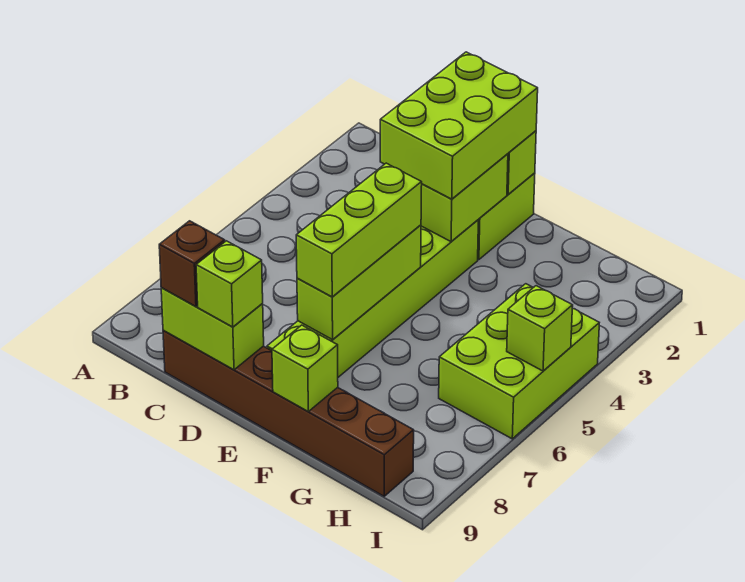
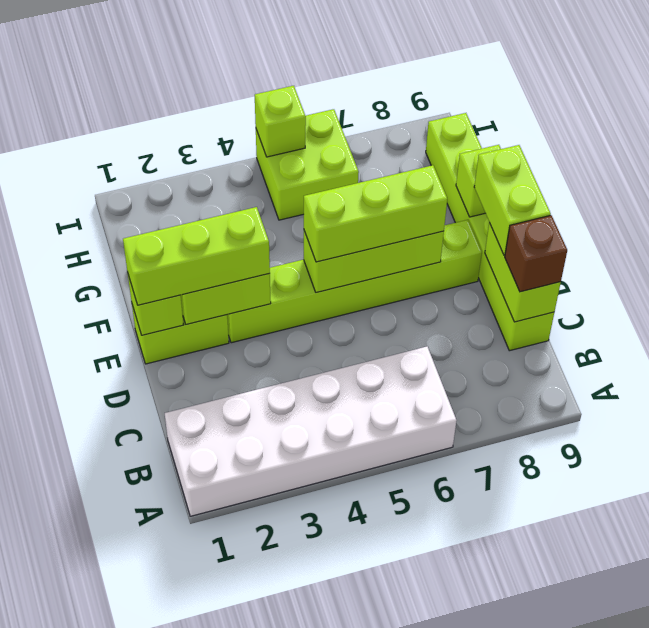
none -> white 2x6 brick [165,347,457,516]
brown 1x6 brick [163,330,414,496] -> lime 1x6 brick [426,113,554,351]
lime 2x3 brick [380,52,538,199] -> lime 1x3 brick [123,207,270,305]
lime 1x1 brick [196,241,263,327] -> lime 1x2 brick [474,145,551,255]
lime 2x3 brick [439,284,599,439] -> lime 2x2 brick [256,109,359,220]

